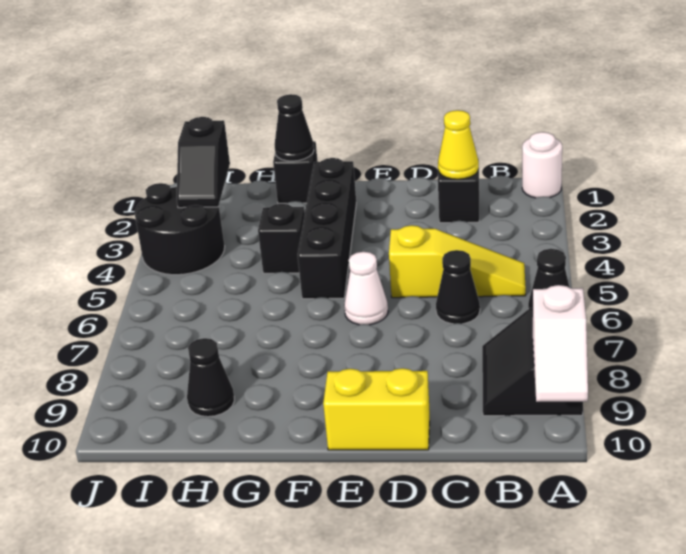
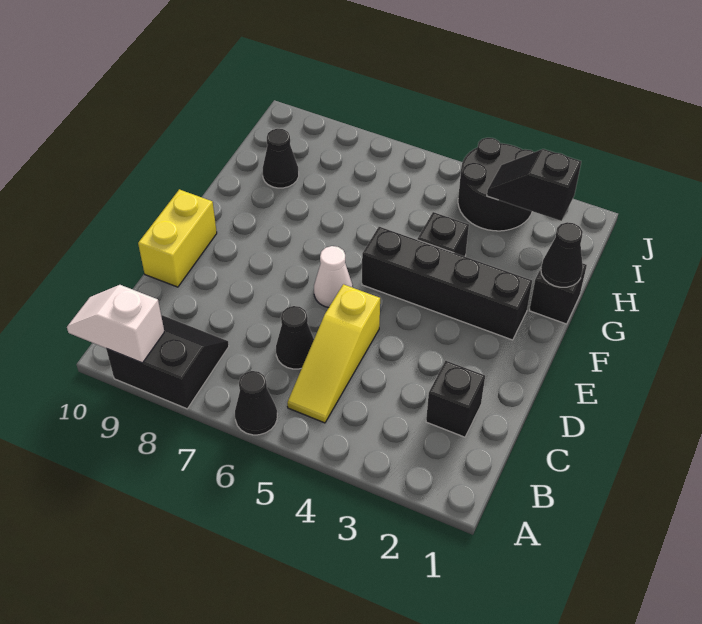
white 1x1 round brick [522,132,562,198] -> none
yellow 1x1 cone [438,110,479,179] -> none

